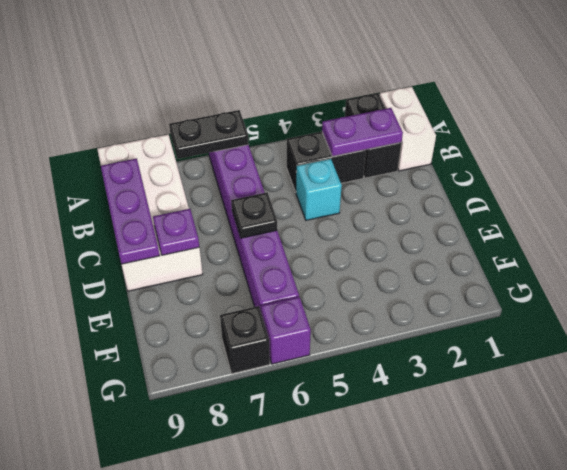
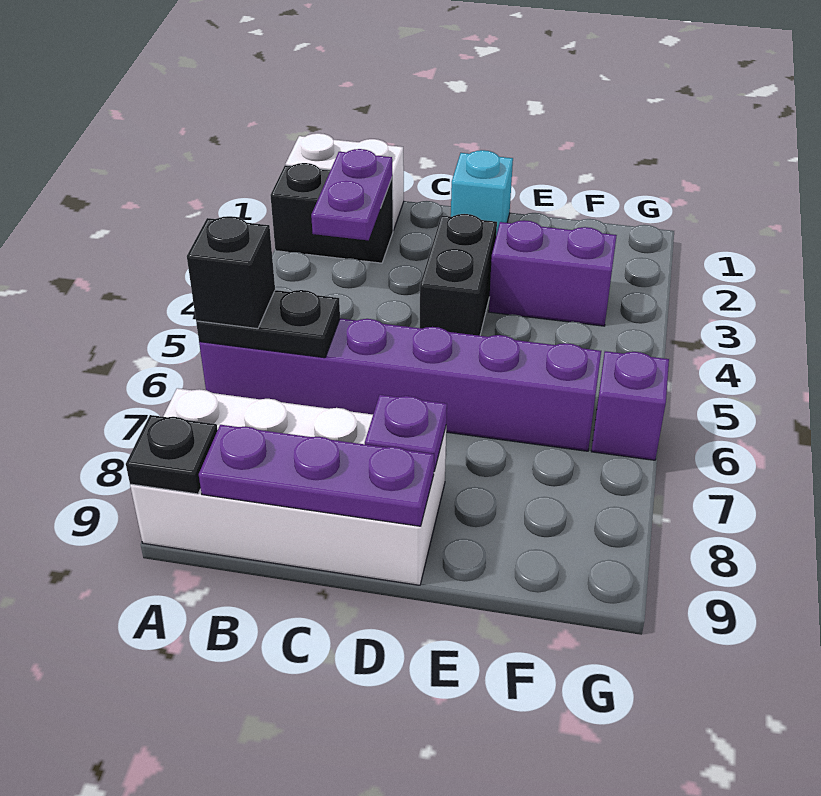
black 1x2 plate [169,110,249,159] -> black 1x2 plate turned to [196,290,340,358]
black 1x2 brick [286,132,366,192] -> black 1x2 brick moved to [420,214,497,336]
cyan 1x1 brick [296,159,342,220] -> cyan 1x1 brick moved to [451,150,513,236]
black 1x1 plate [231,193,277,238] -> black 1x1 plate moved to [126,415,218,494]
none -> purple 1x2 brick [489,220,617,326]
black 1x1 brick [220,306,270,374] -> black 1x1 brick moved to [187,216,275,329]

